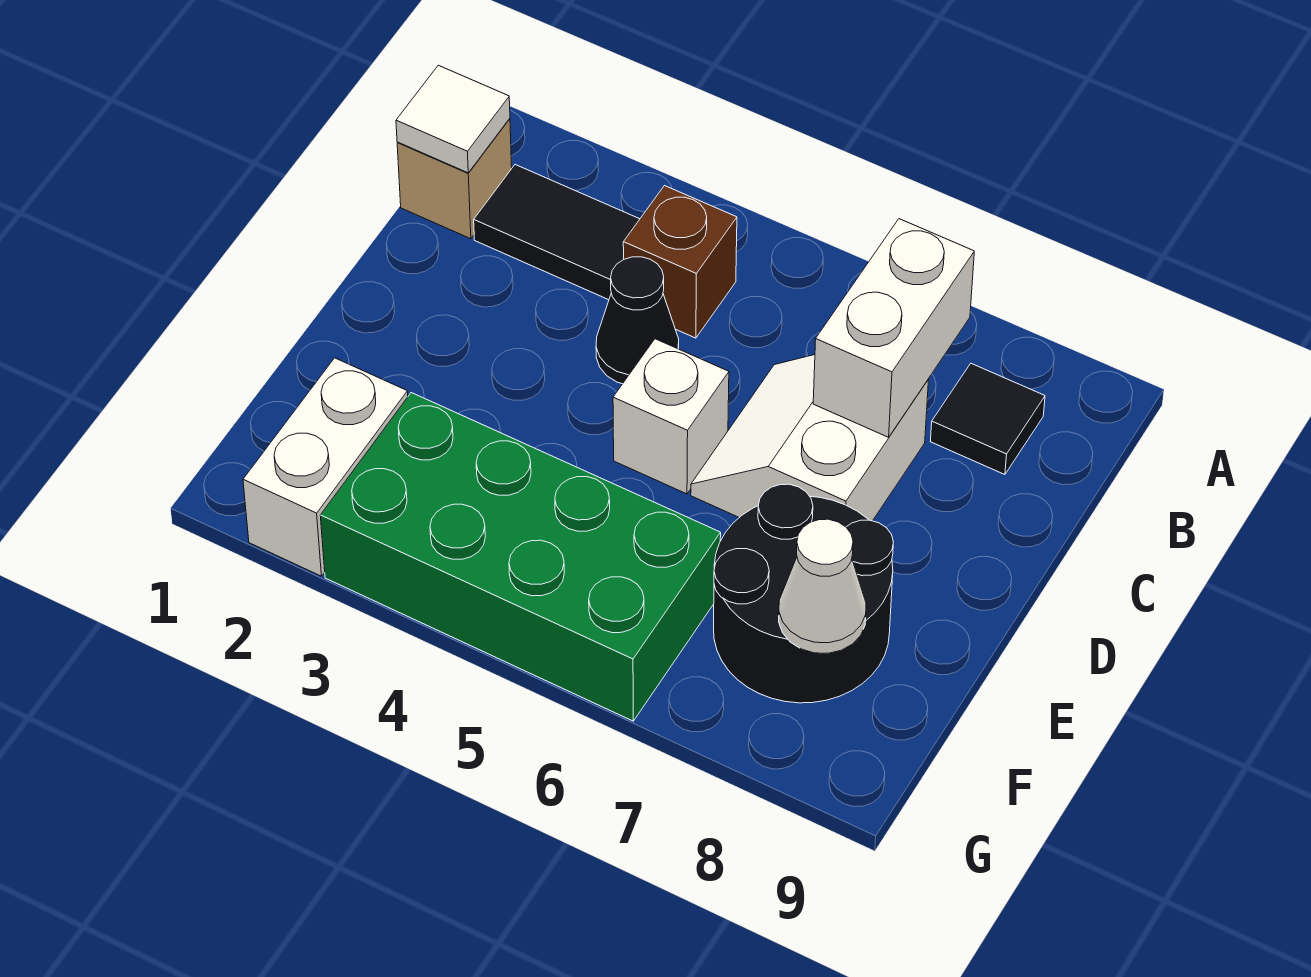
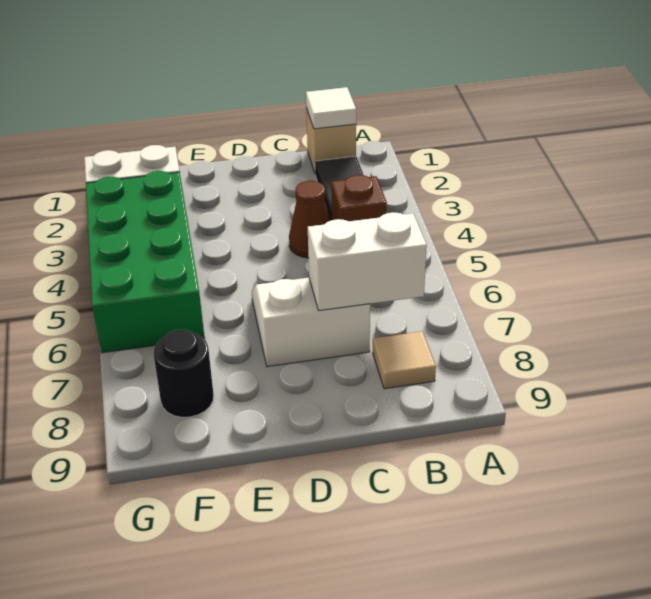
black 1x1 tile [930,364,1045,475] -> tan 1x1 tile [373,331,436,389]
black 1x1 cone [596,257,679,384] -> brown 1x1 cone [289,181,330,258]
white 1x1 brick [613,339,729,494] -> none
black 2x2 round brick [714,484,893,703] -> black 1x1 round brick [153,329,214,417]
white 1x1 cone [779,519,866,653] -> none

